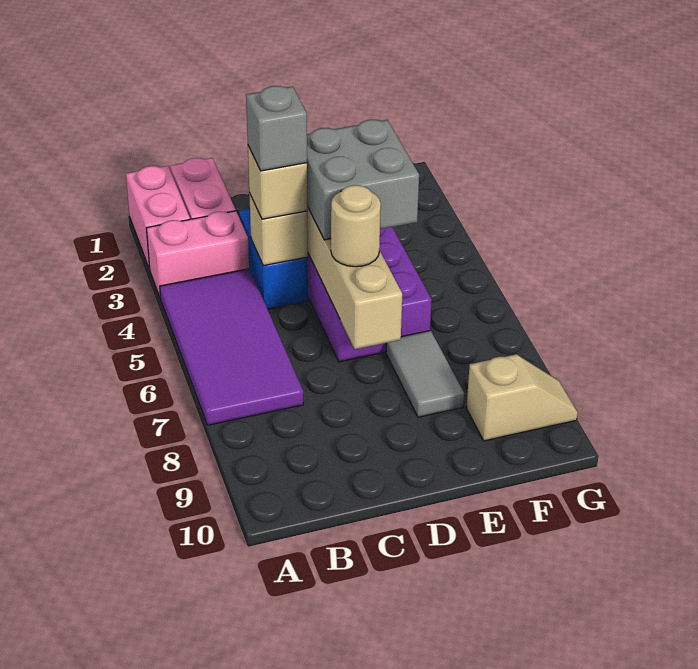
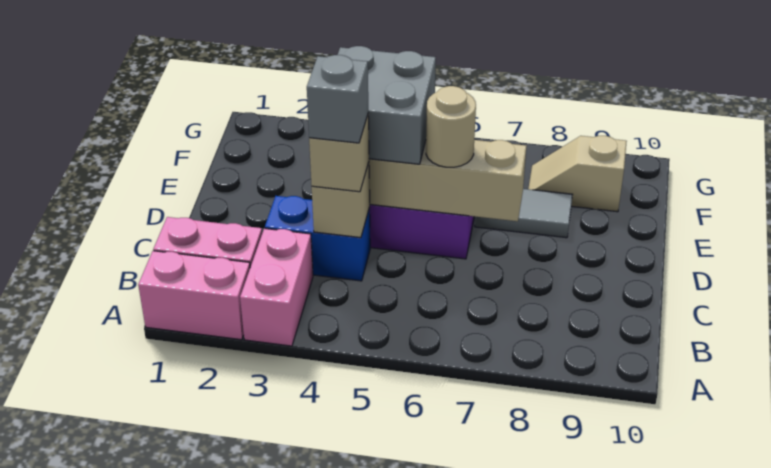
purple 2x4 tile [160,269,303,425] -> none
tan 1x2 slope [466,354,578,441] -> tan 1x2 slope turned to [528,136,627,212]

